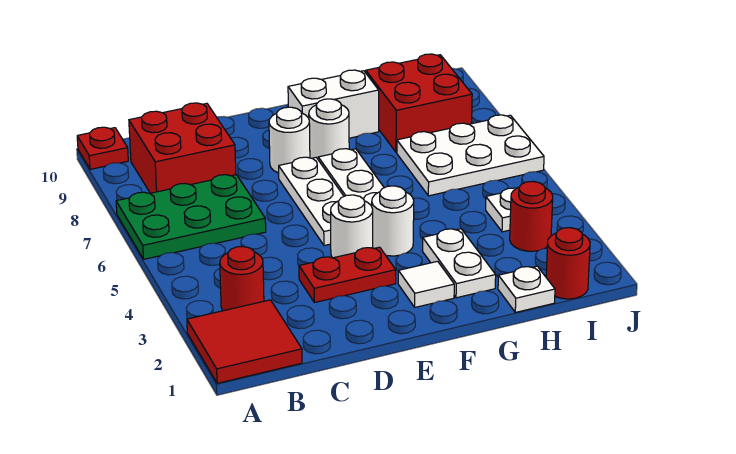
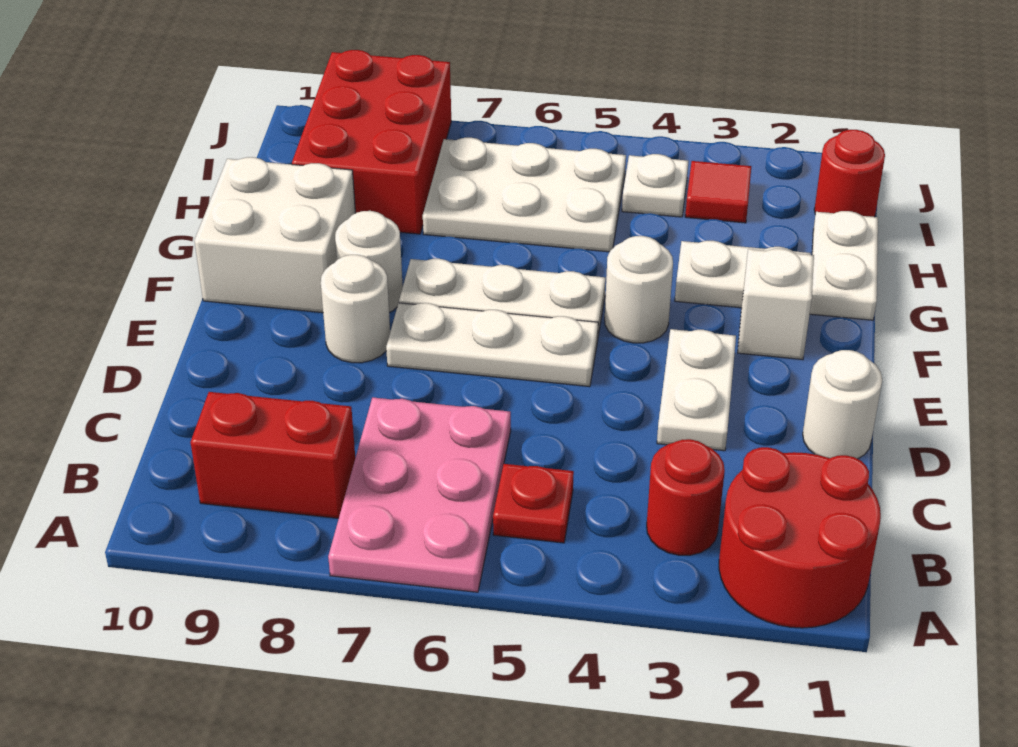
red 2x2 tile [187,300,302,383] -> red 2x2 round brick [719,447,881,628]
green 2x3 plate [116,175,266,259] -> pink 2x3 plate [328,397,511,592]
red 1x1 plate [77,127,128,169] -> red 1x1 plate moved to [493,464,574,543]
red 2x2 brick [129,103,236,193] -> red 1x2 brick [190,392,355,518]
red 1x2 plate [299,247,396,303] -> white 1x2 plate [657,329,736,451]
white 1x1 round brick [331,195,373,258] -> white 1x1 round brick moved to [803,350,882,459]
white 1x1 tile [398,261,454,307] -> white 1x1 brick [738,249,814,360]
white 1x2 brick [288,70,379,138] -> white 2x2 brick [194,157,355,313]
white 1x1 plate [498,266,555,312] -> white 1x2 plate [810,211,878,320]
white 2x3 plate [397,115,544,196] -> white 2x3 plate turned to [423,138,626,252]
red 2x2 brick [366,54,472,152] -> red 2x3 brick [292,50,451,234]
red 1x1 round brick [510,181,553,251] -> red 1x1 tile [685,161,751,223]

